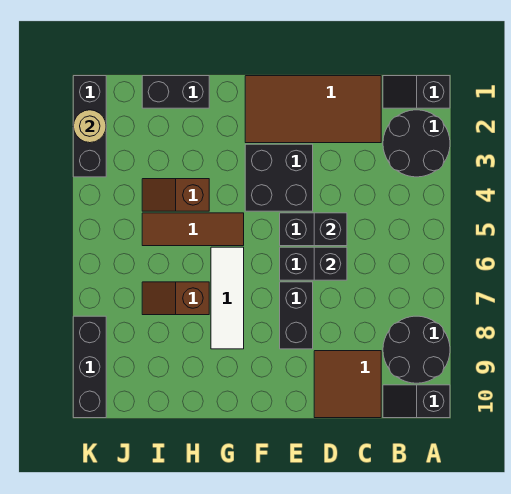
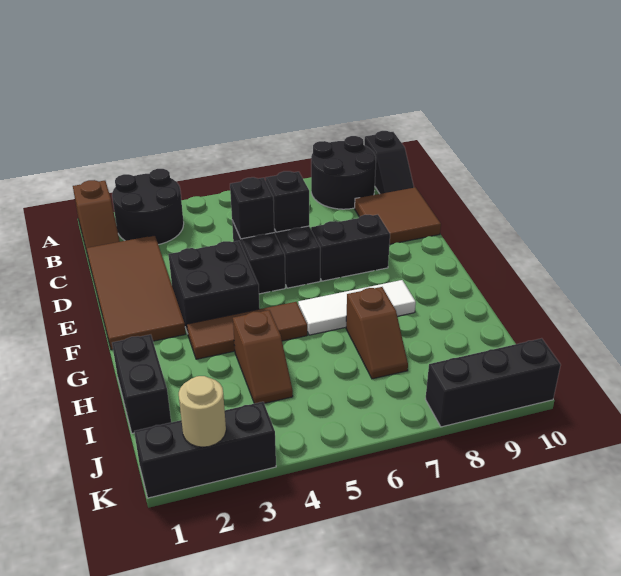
black 1x2 slope [383,76,450,108] -> brown 1x2 slope [73,180,120,251]
brown 1x3 tile [142,213,244,246] -> brown 1x3 tile turned to [187,302,307,359]

